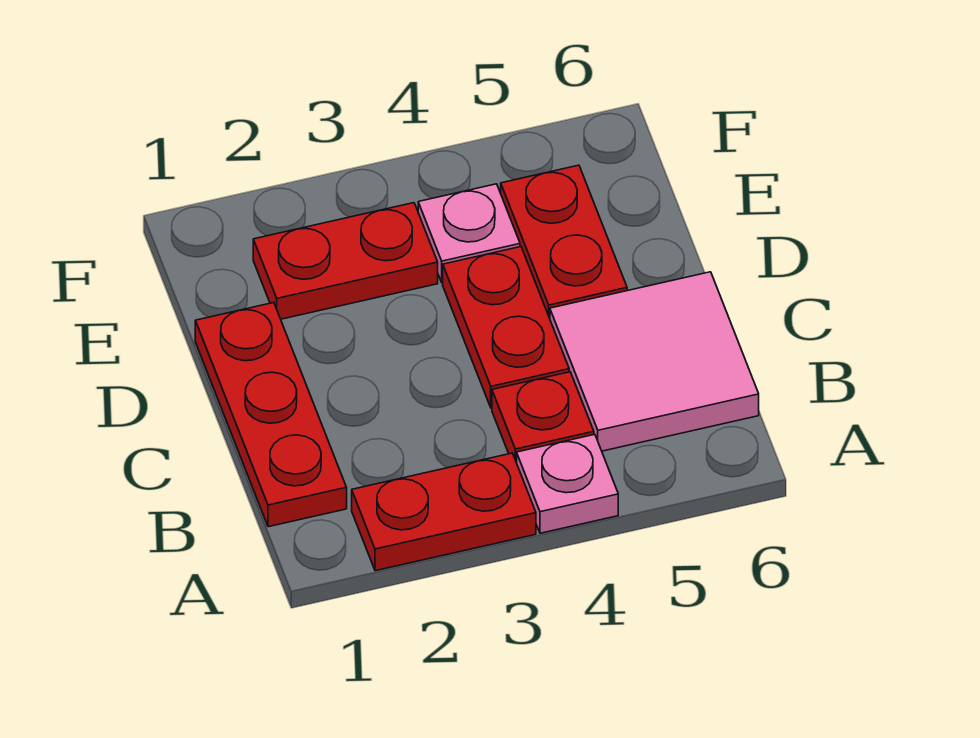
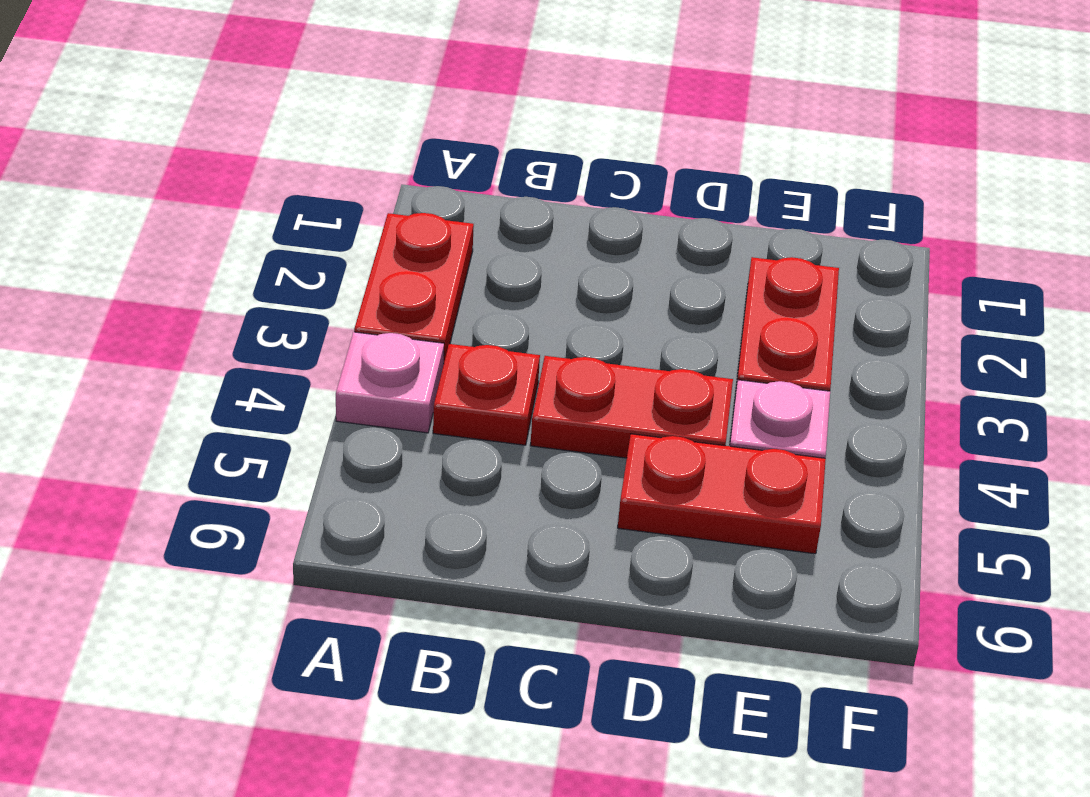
red 1x3 plate [195,303,347,527] -> none
pink 2x2 tile [550,272,759,451] -> none

